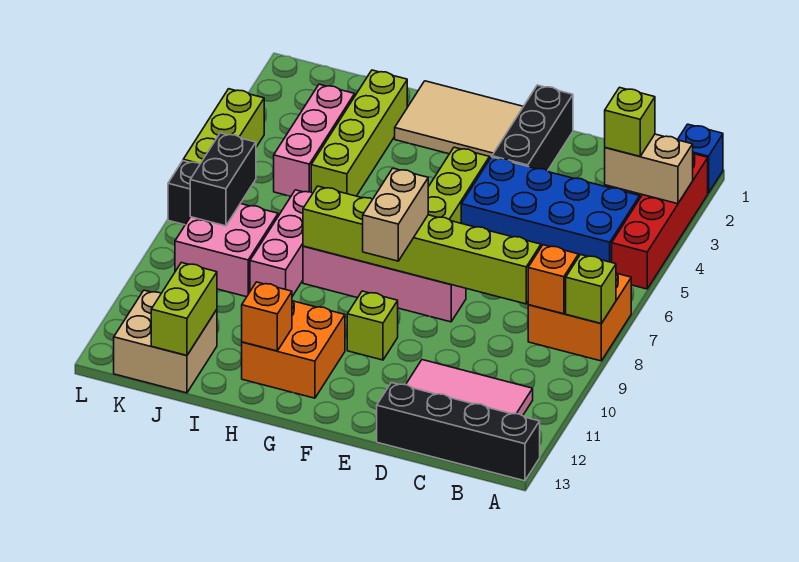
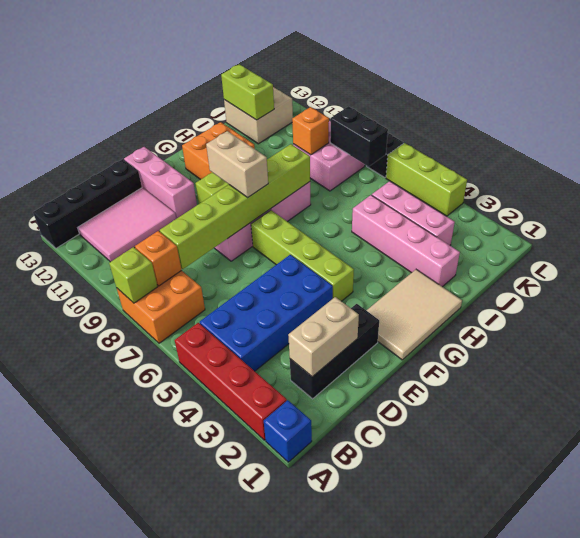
tan 1x2 brick [605,134,693,204] -> tan 1x2 brick moved to [288,297,359,377]
lime 1x1 brick [605,88,655,156] -> none
black 1x3 brick [492,85,573,171] -> black 1x3 brick turned to [290,304,379,399]
orange 1x1 brick [242,282,292,351] -> orange 1x1 brick moved to [292,107,329,155]
lime 1x4 brick [311,70,407,196] -> pink 1x4 brick [352,195,460,287]
pink 1x3 brick [250,190,313,296] -> pink 1x3 brick moved to [124,147,197,219]

